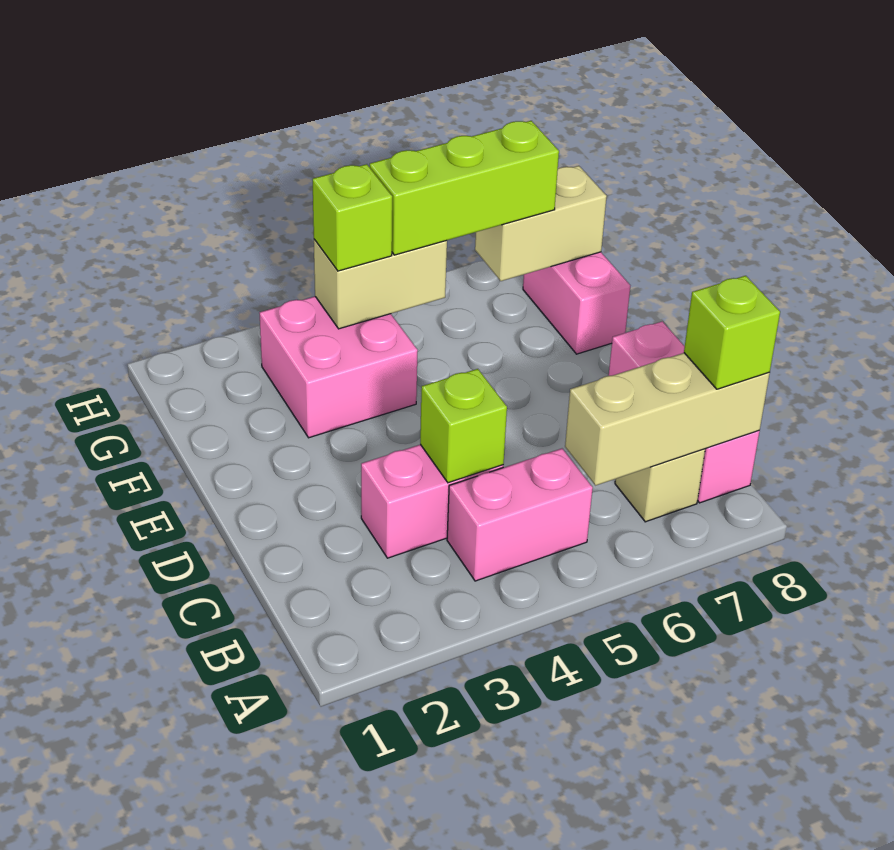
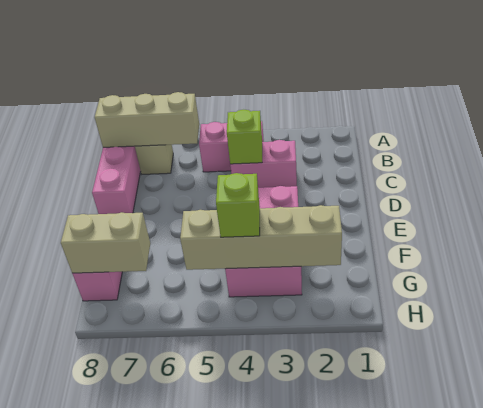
lime 1x1 brick [684,276,780,389] -> none
pink 2x2 brick [260,296,418,438] -> pink 2x3 brick [225,186,302,297]
tan 1x2 brick [314,239,447,329] -> tan 1x4 brick [180,205,342,270]
lime 1x3 brick [370,121,559,255] -> none

